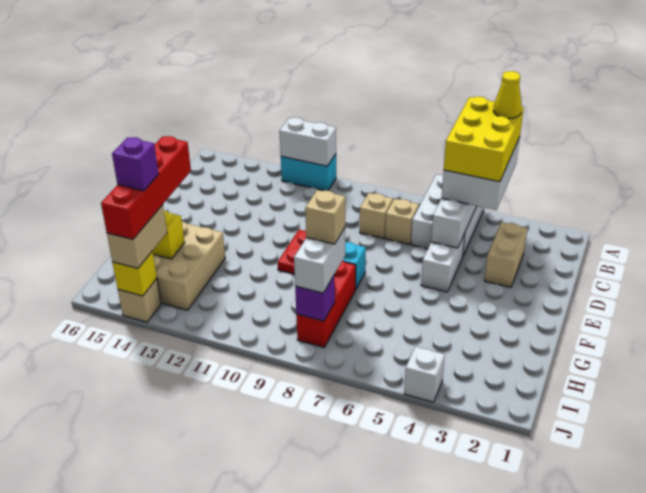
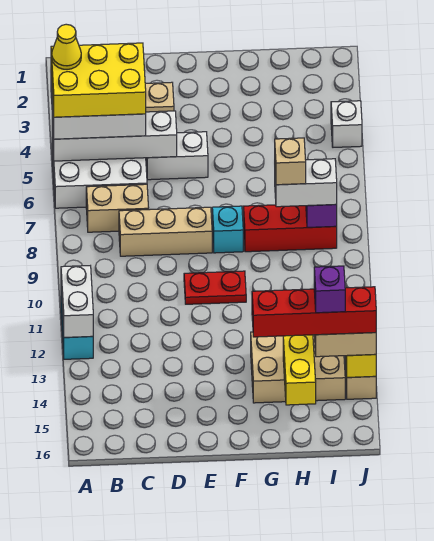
tan 1x1 brick [385,199,419,245] -> tan 1x2 brick [86,184,149,232]
tan 1x1 brick [360,193,393,239] -> tan 1x3 brick [119,207,212,256]

